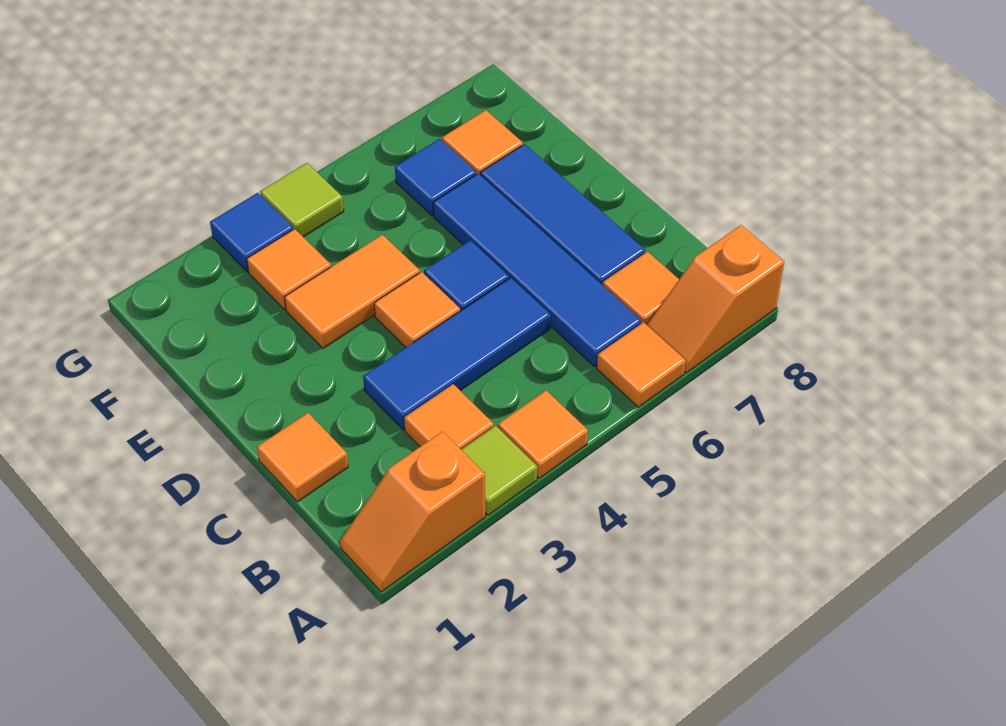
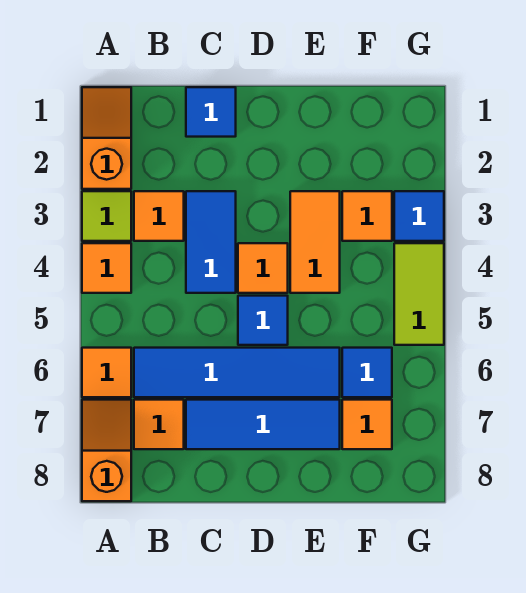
orange 1x1 tile [257,413,348,502] -> blue 1x1 tile [186,87,236,137]
blue 1x3 tile [363,278,551,430] -> blue 1x2 tile [186,191,236,293]
lime 1x1 tile [260,163,344,237] -> lime 1x2 tile [394,243,444,345]

